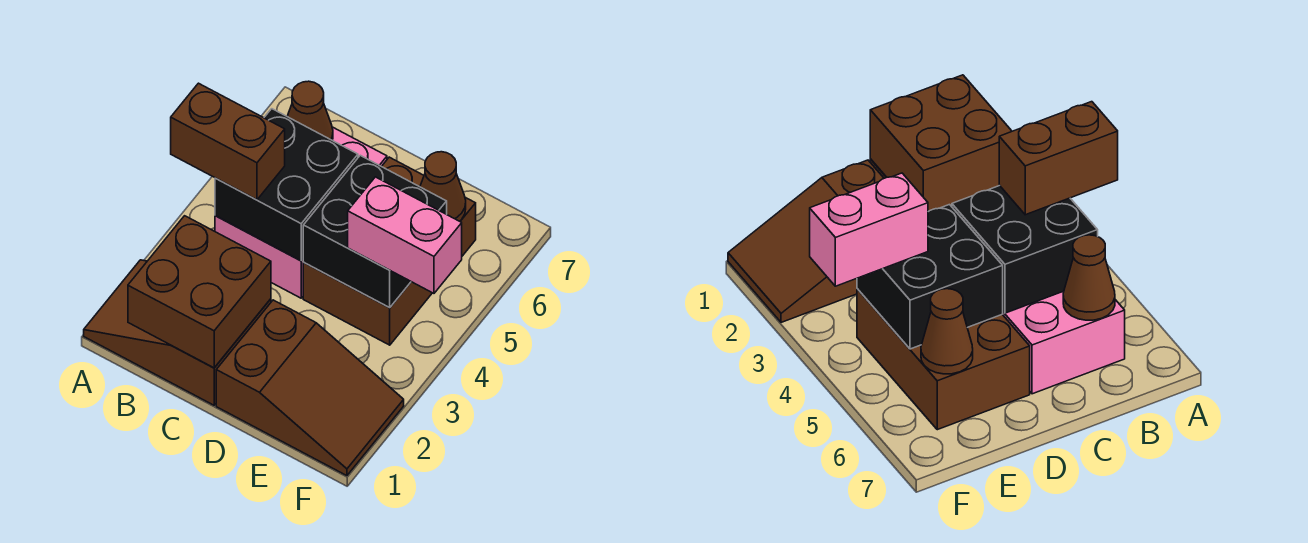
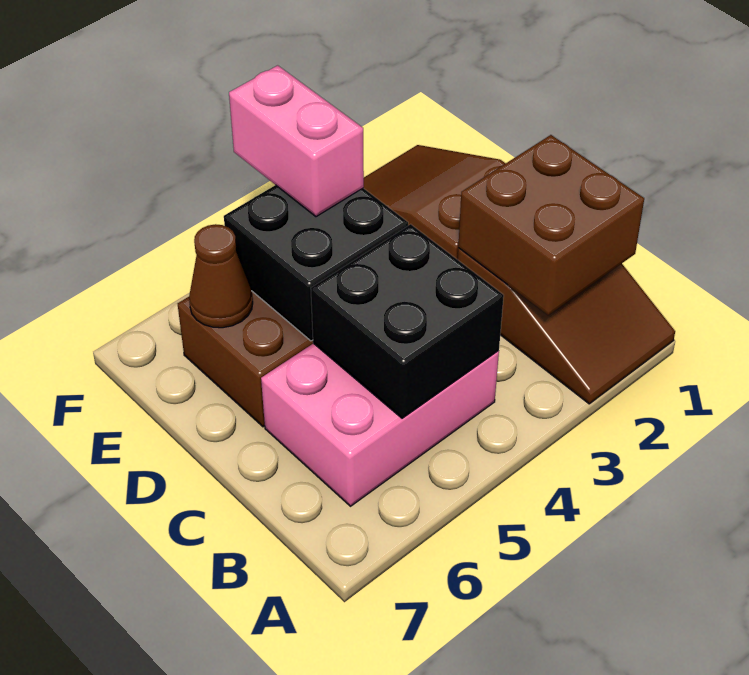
brown 1x2 brick [171,83,285,200] -> none
brown 1x1 cone [287,81,333,140] -> none

